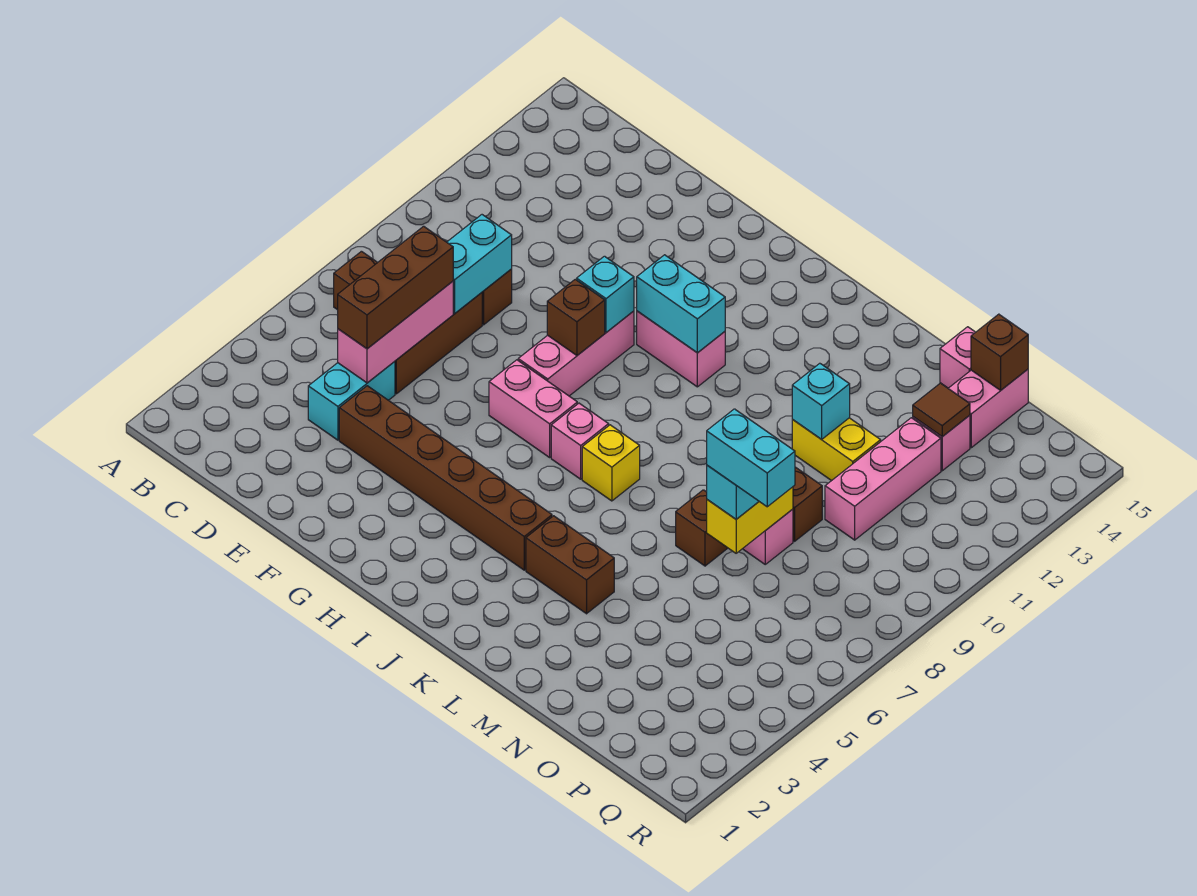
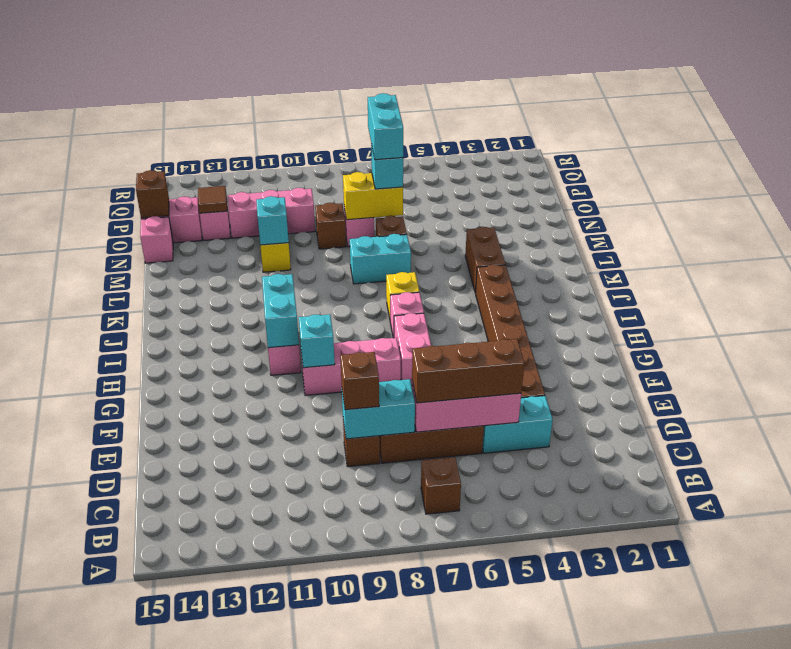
brown 1x1 brick [547,279,605,355] -> brown 1x1 brick moved to [340,352,379,410]
none -> cyan 1x2 brick [350,234,411,284]

